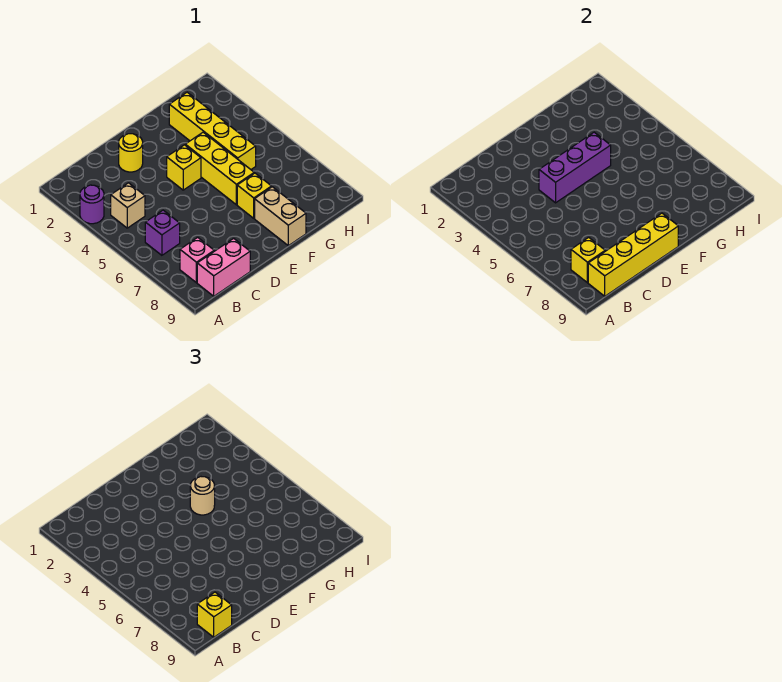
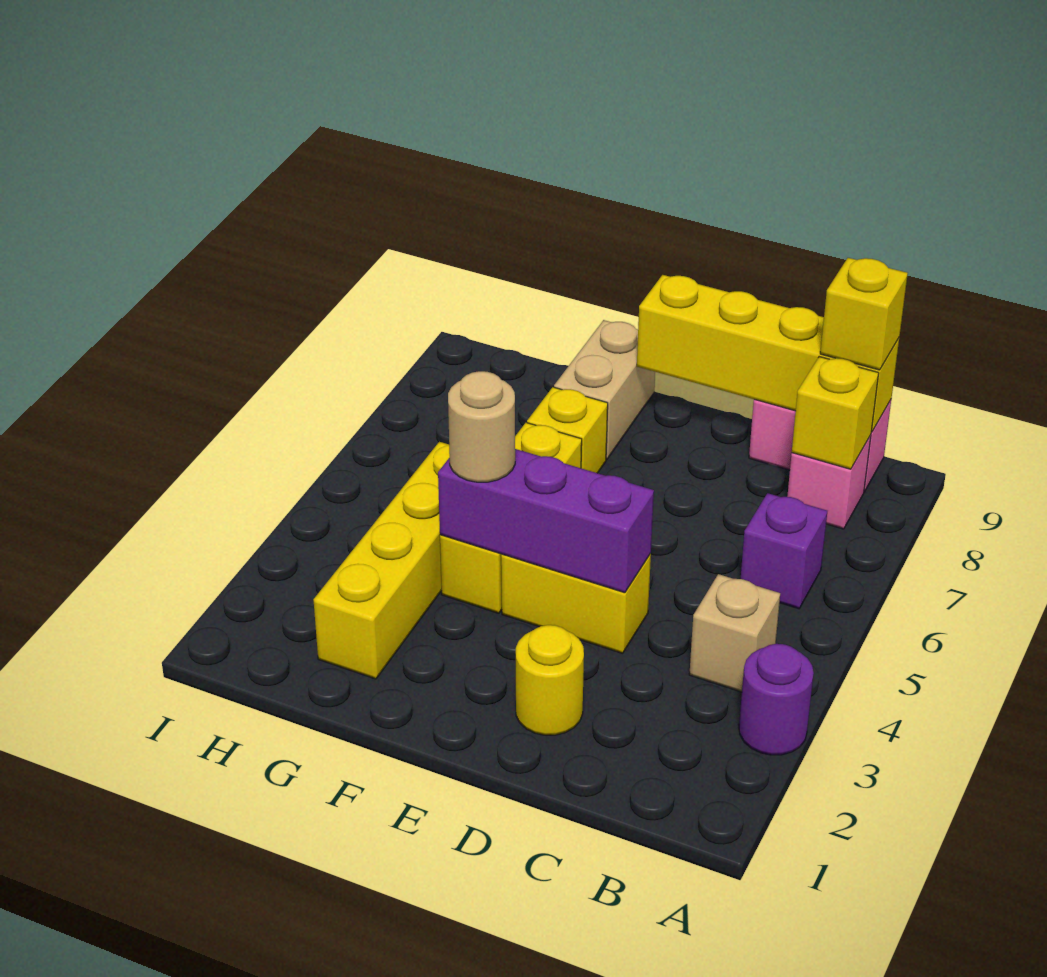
yellow 1x1 brick [167,145,201,190] -> yellow 1x2 brick [501,554,651,653]

